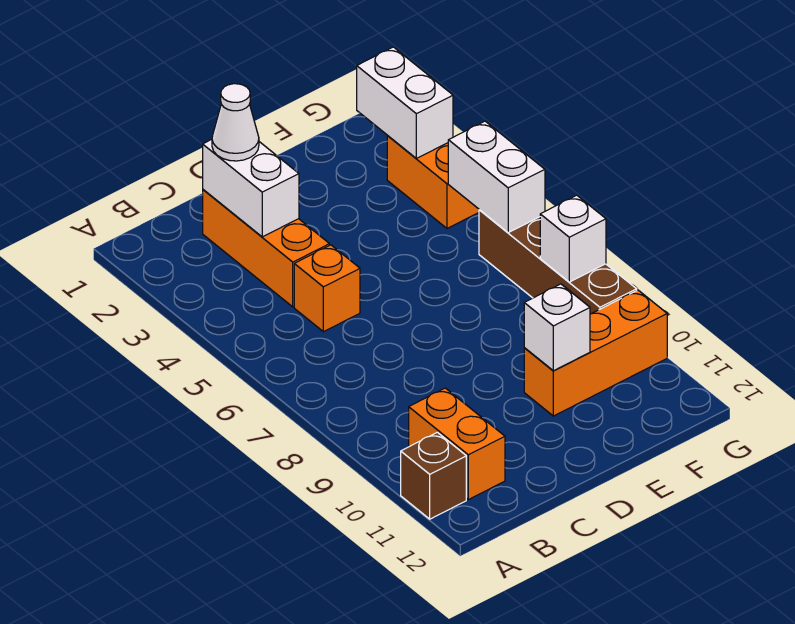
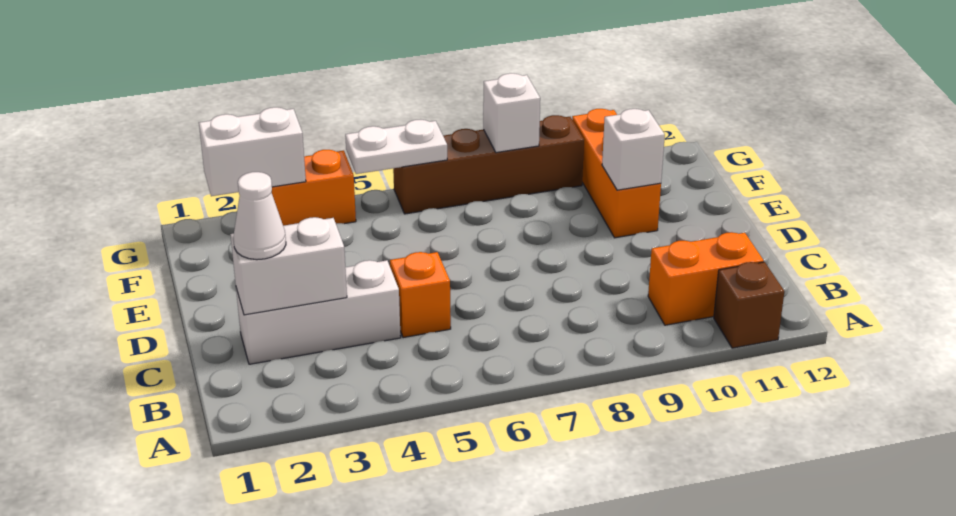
orange 1x3 brick [203,190,330,307] -> white 1x3 brick [236,260,401,364]
white 1x2 brick [448,121,545,233] -> white 1x2 plate [345,120,447,174]

